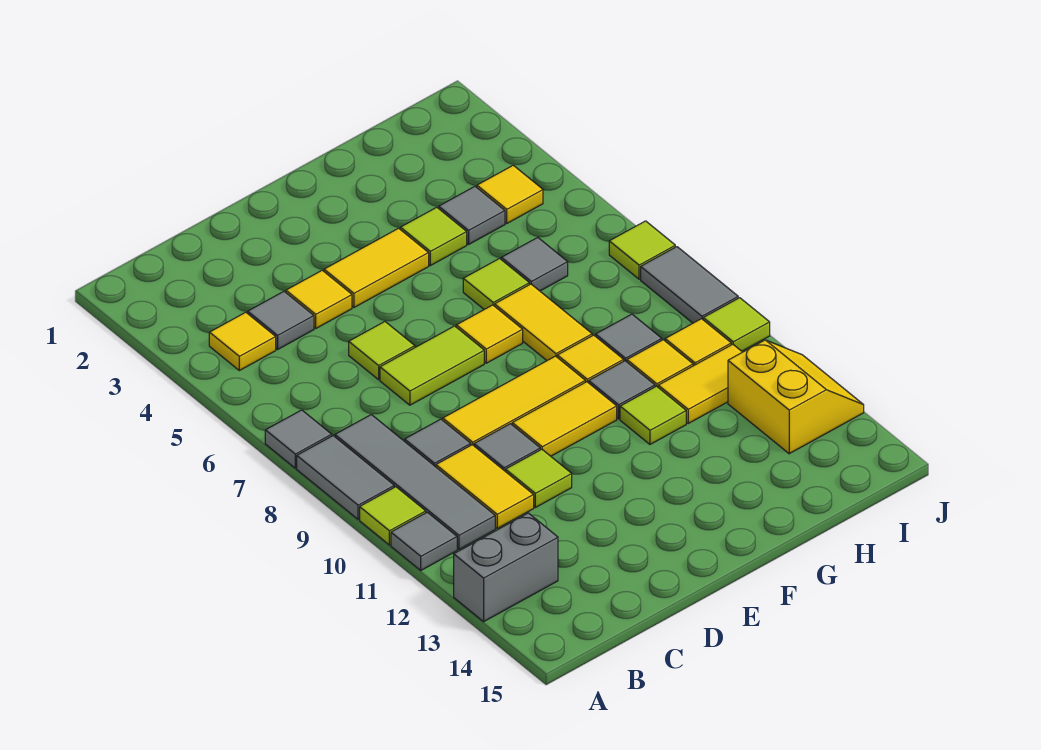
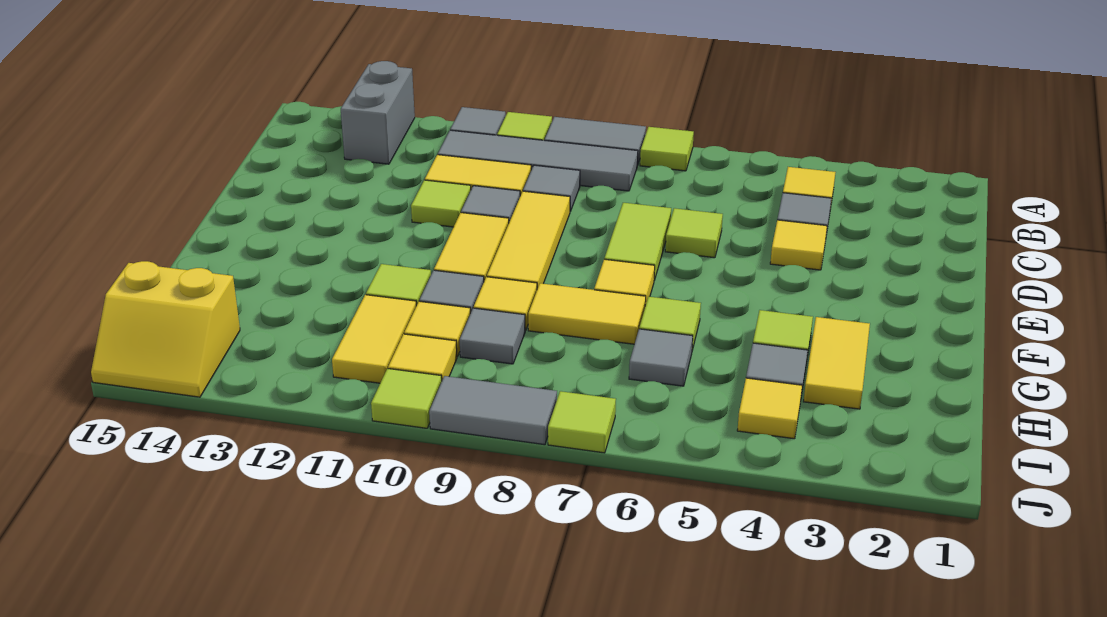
grey 1x1 tile [265,410,332,468] -> lime 1x1 tile [640,127,694,171]
yellow 1x2 tile [324,228,429,307] -> yellow 1x2 tile moved to [804,317,870,409]
yellow 2x2 slope [728,340,864,454] -> yellow 2x2 slope moved to [91,261,240,397]

